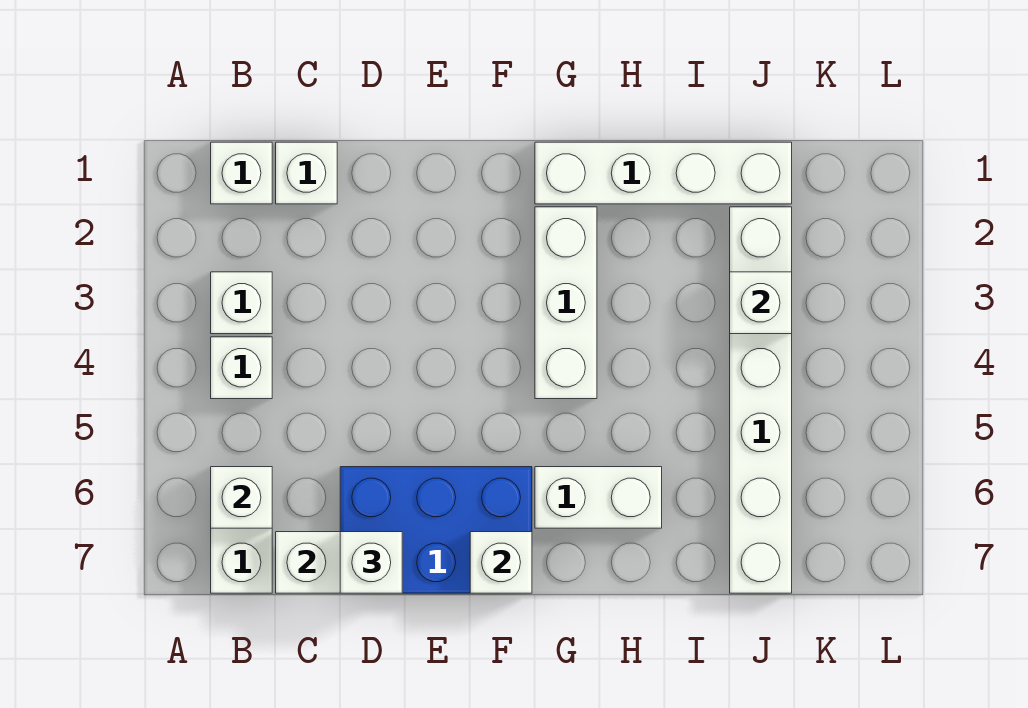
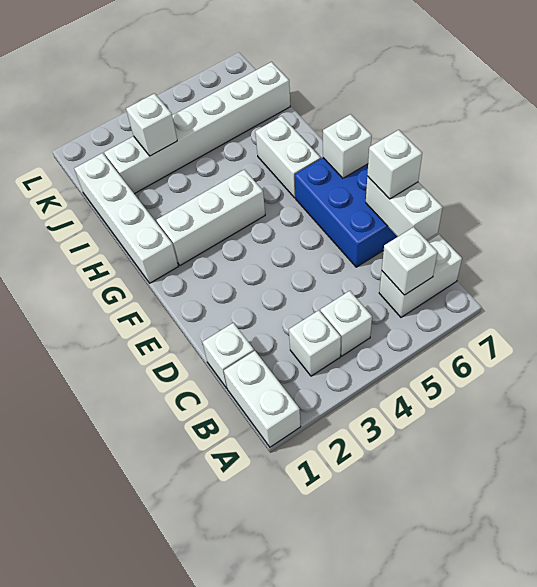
white 1x1 brick [211,142,272,204] -> white 1x2 brick [224,351,301,447]

